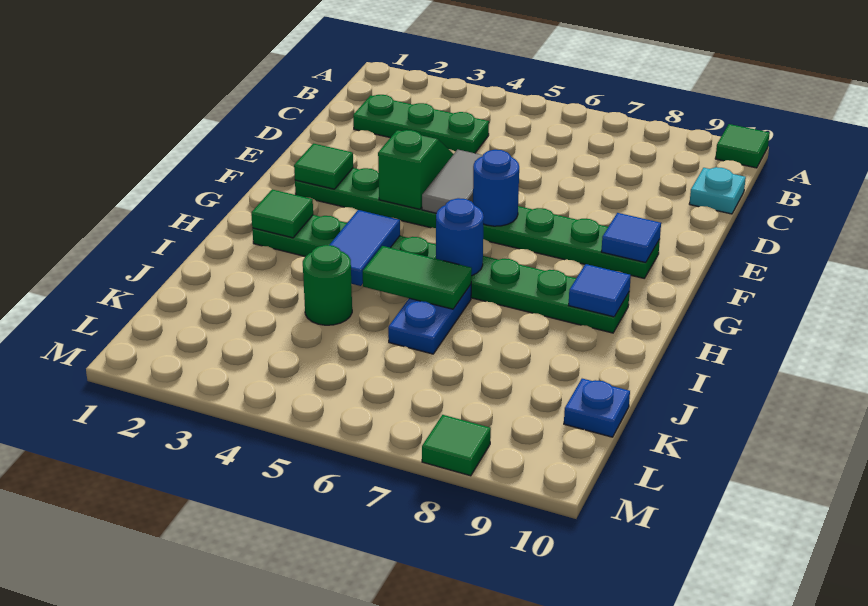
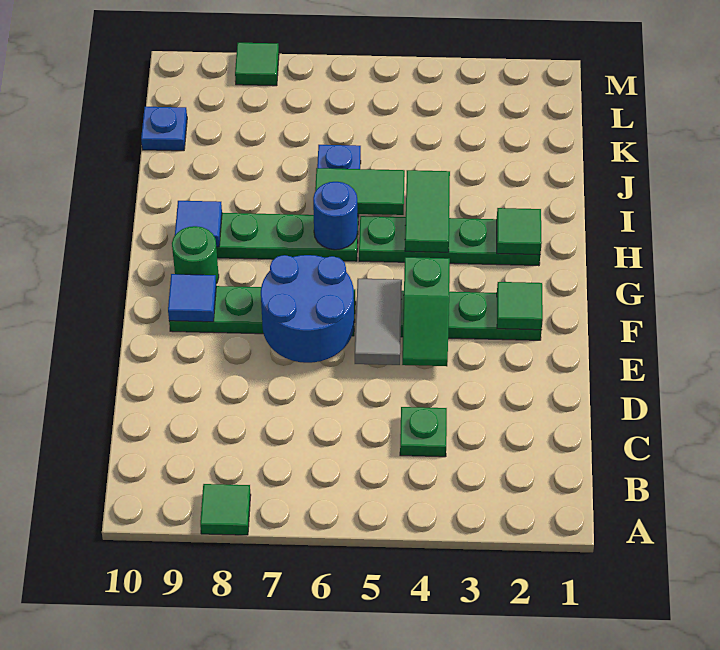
green 1x1 tile [715,124,770,168] -> green 1x1 tile moved to [200,484,251,535]
green 1x3 plate [353,95,489,153] -> green 1x1 plate [400,407,447,457]
cyan 1x1 plate [689,167,746,214] -> none
blue 1x1 round brick [473,150,519,226] -> blue 2x2 round brick [261,255,354,363]
blue 1x2 tile [330,210,400,286] -> green 1x2 tile [405,170,450,252]
green 1x1 round brick [303,245,352,325] -> green 1x1 round brick moved to [172,226,219,284]

